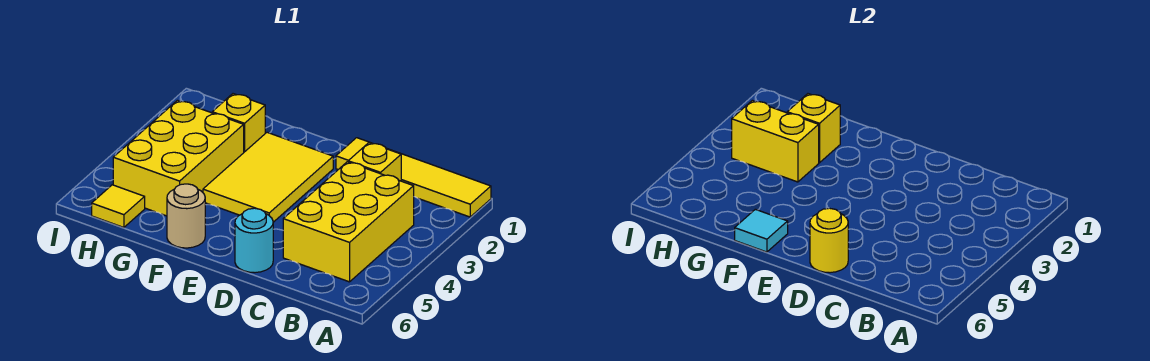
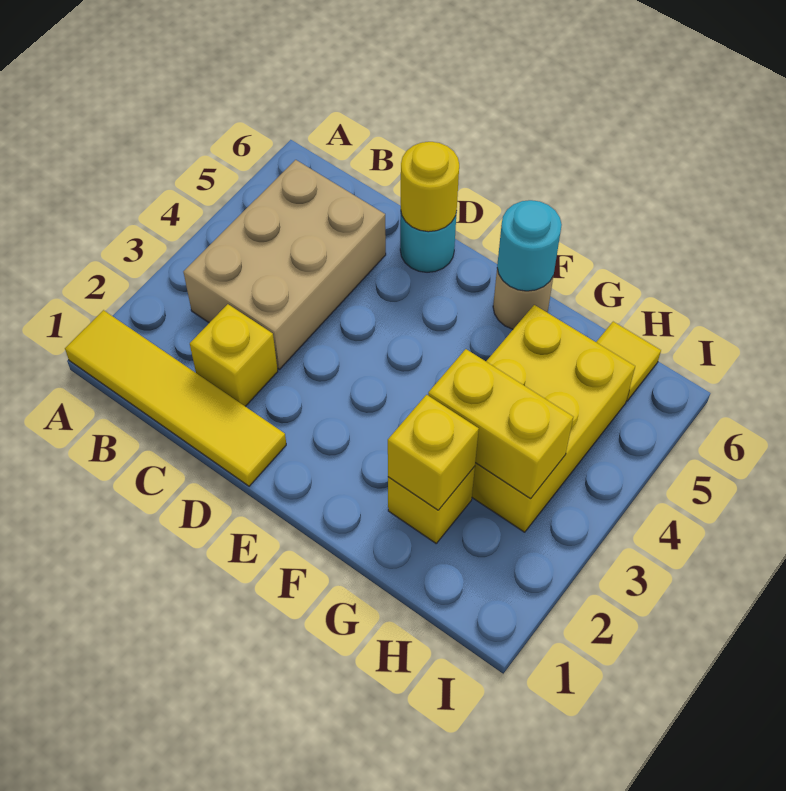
yellow 2x3 brick [283,162,414,282] -> tan 2x3 brick [183,160,386,369]
yellow 2x3 tile [203,132,333,222] -> none
cyan 1x1 tile [735,209,788,252] -> cyan 1x1 round brick [497,200,562,291]

